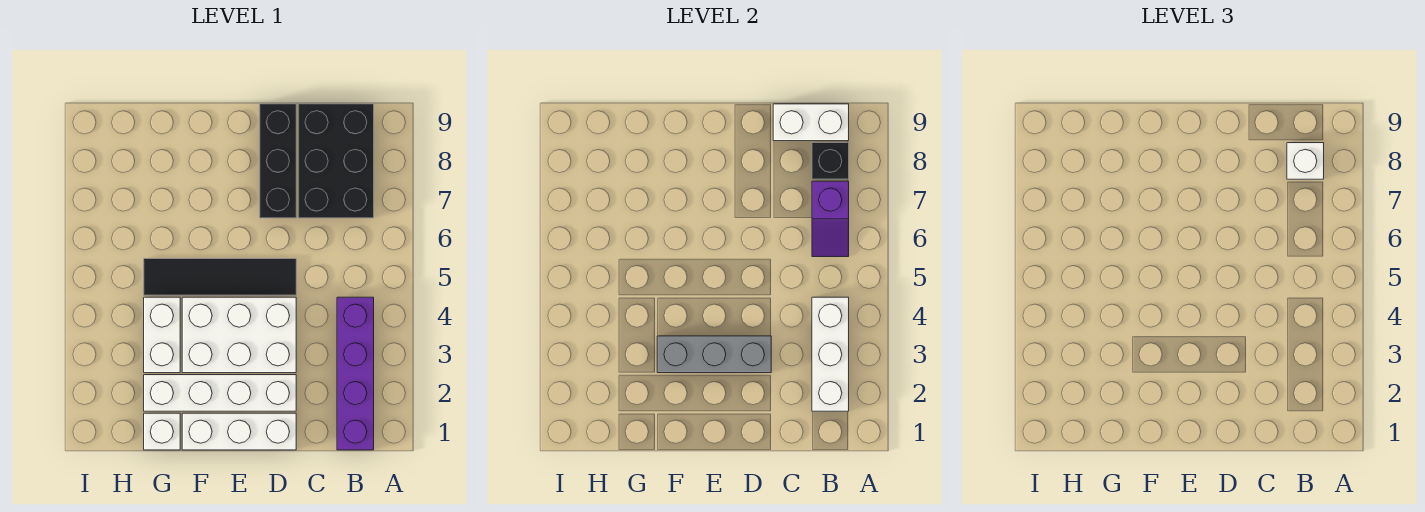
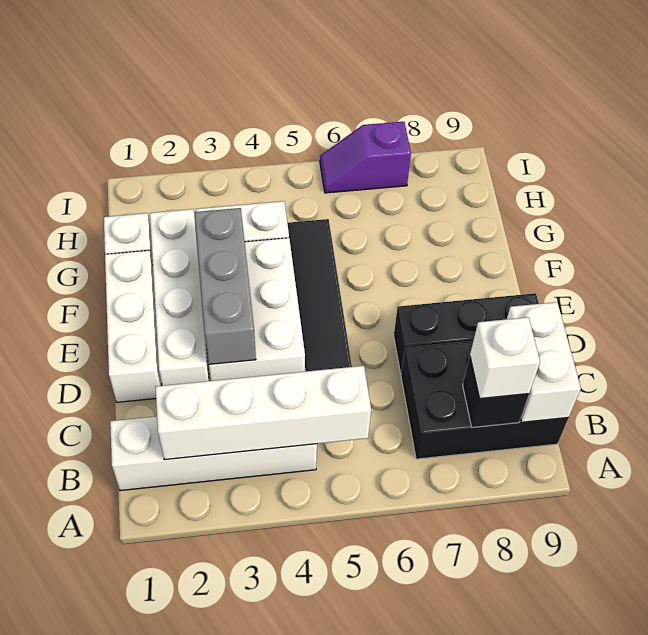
purple 1x4 brick [337,297,374,450] -> white 1x4 brick [110,416,317,491]
white 1x3 brick [812,297,849,411] -> white 1x4 brick [155,366,371,460]
purple 1x2 slope [812,181,849,257] -> purple 1x2 slope moved to [320,122,411,193]

